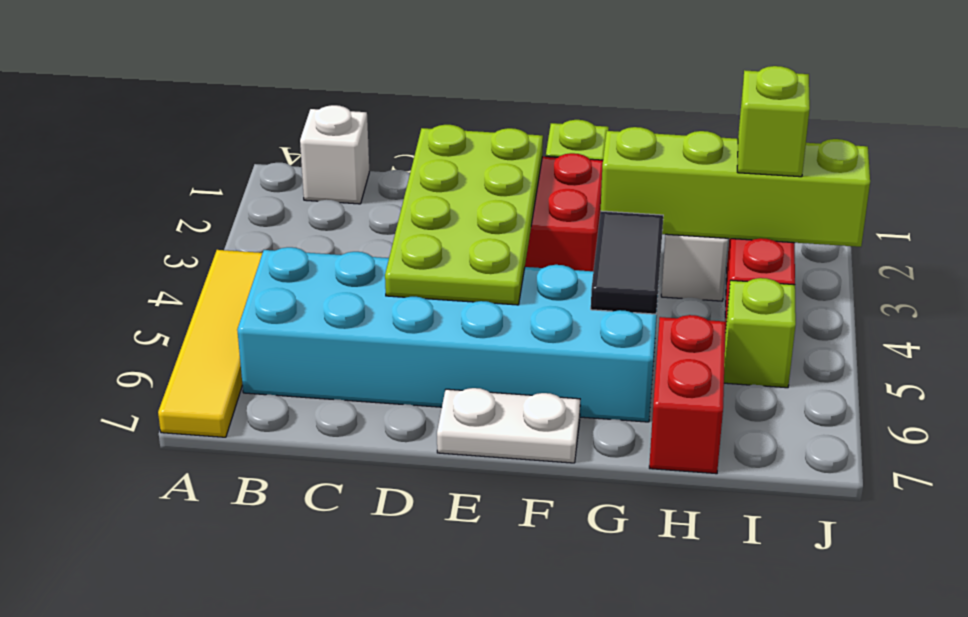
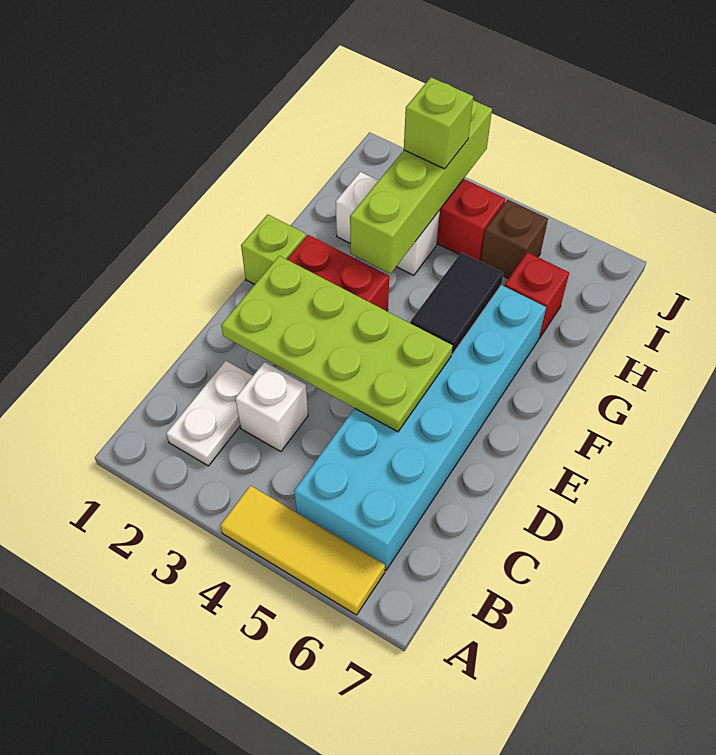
yellow 1x4 tile [158,250,262,437] -> yellow 1x3 tile [220,486,385,615]
white 1x1 brick [300,105,369,204] -> white 1x1 brick moved to [235,362,308,452]
white 1x2 plate [437,388,580,463] -> white 1x2 plate moved to [166,361,253,466]
black 1x2 tile [591,211,663,314] -> black 1x2 tile turned to [410,252,503,354]
red 1x2 brick [649,315,726,474] -> red 1x1 brick [505,252,569,338]
lime 1x1 brick [724,278,796,388] -> brown 1x1 brick [481,200,548,279]

